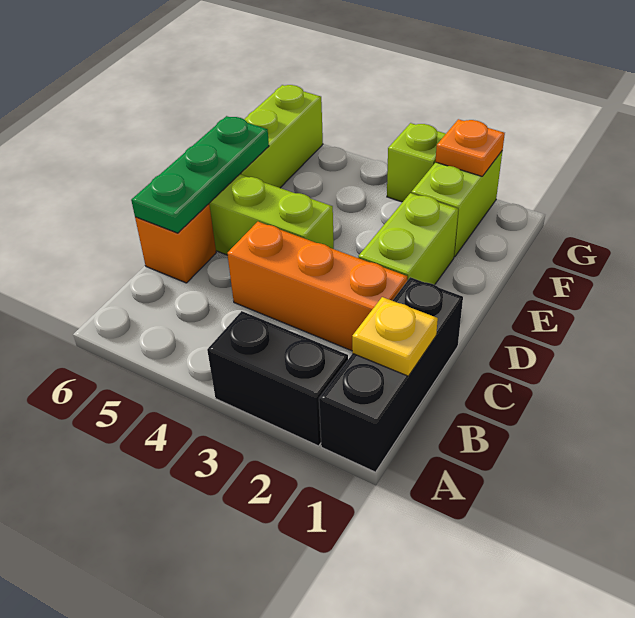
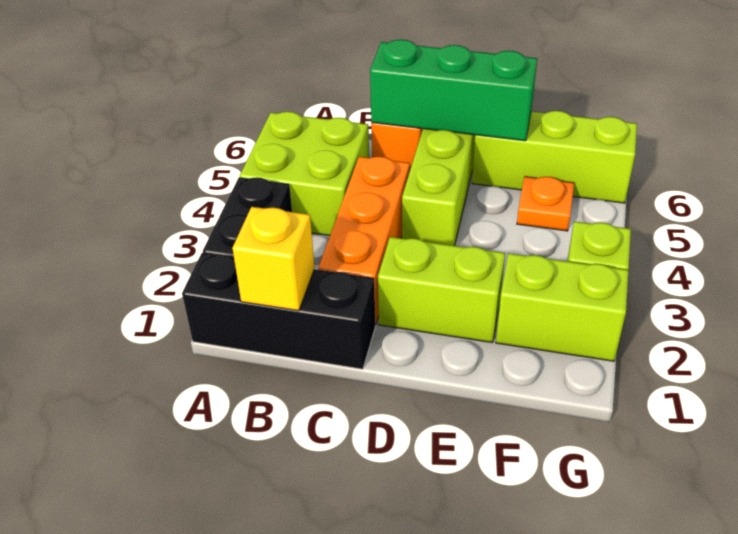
none -> lime 2x2 brick [240,112,369,236]
yellow 1x1 plate [352,297,438,376] -> yellow 1x1 brick [232,207,315,311]
green 1x3 plate [131,116,269,233] -> green 1x3 brick [370,40,537,141]
orange 1x1 plate [435,119,505,176] -> orange 1x1 plate moved to [517,177,574,231]

